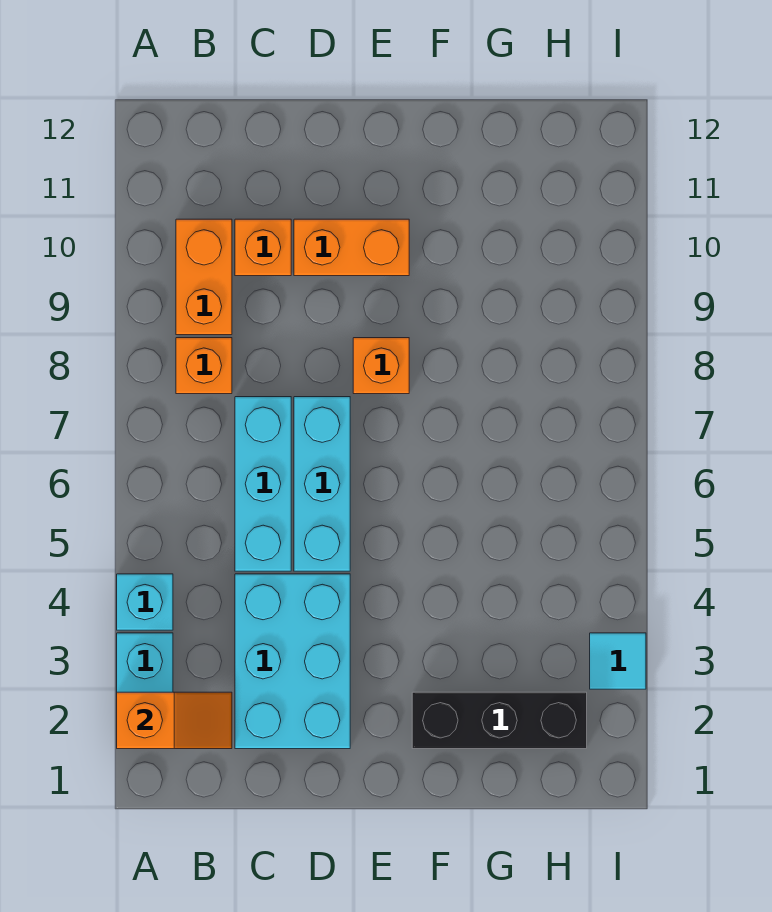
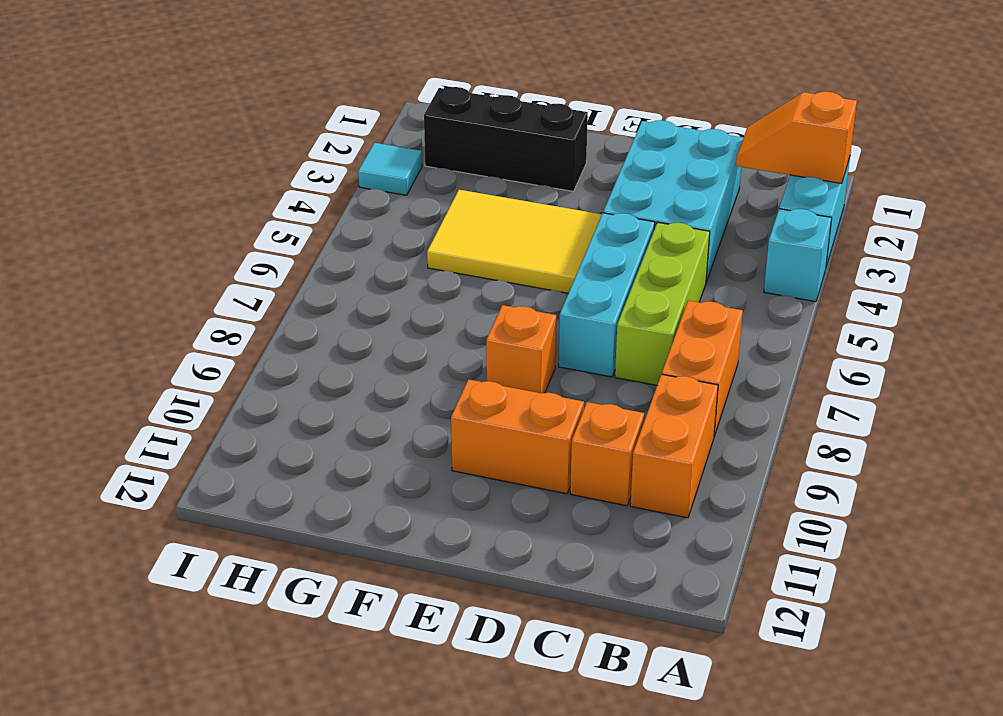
orange 1x1 brick [176,338,232,394] -> orange 1x2 brick [662,300,743,436]
cyan 1x3 brick [235,397,291,571] -> lime 1x3 brick [615,222,710,385]
none -> yellow 2x3 tile [427,190,602,293]

